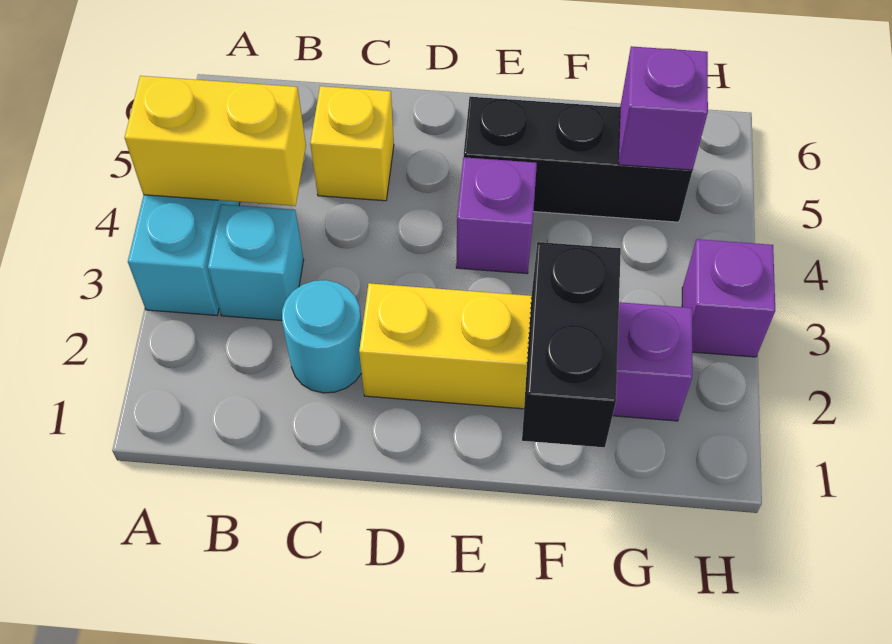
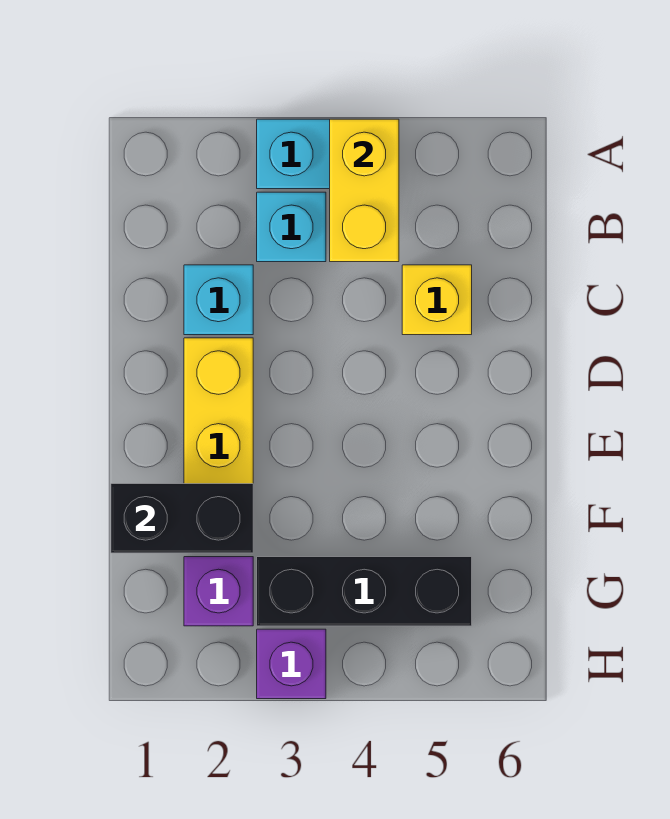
cyan 1x1 round brick [282,280,362,393] -> cyan 1x1 brick [184,265,253,335]
purple 1x1 brick [456,157,537,274] -> none
black 1x3 brick [464,97,693,222] -> black 1x3 brick turned to [257,557,472,626]
purple 1x1 brick [618,46,708,170] -> none

